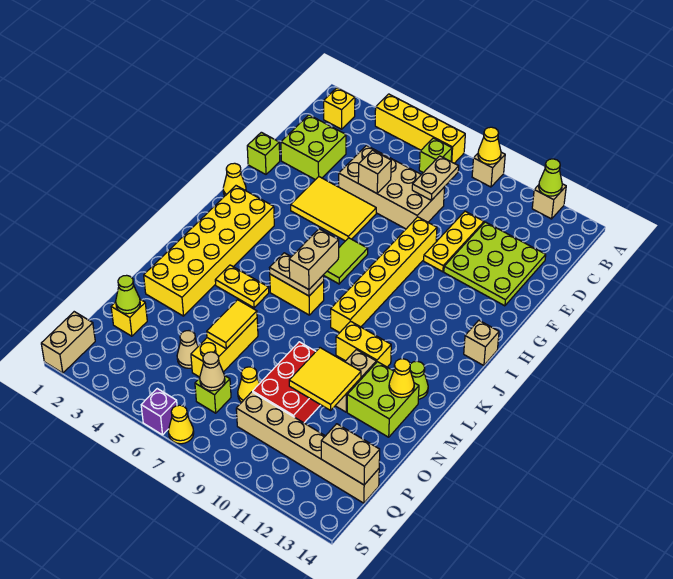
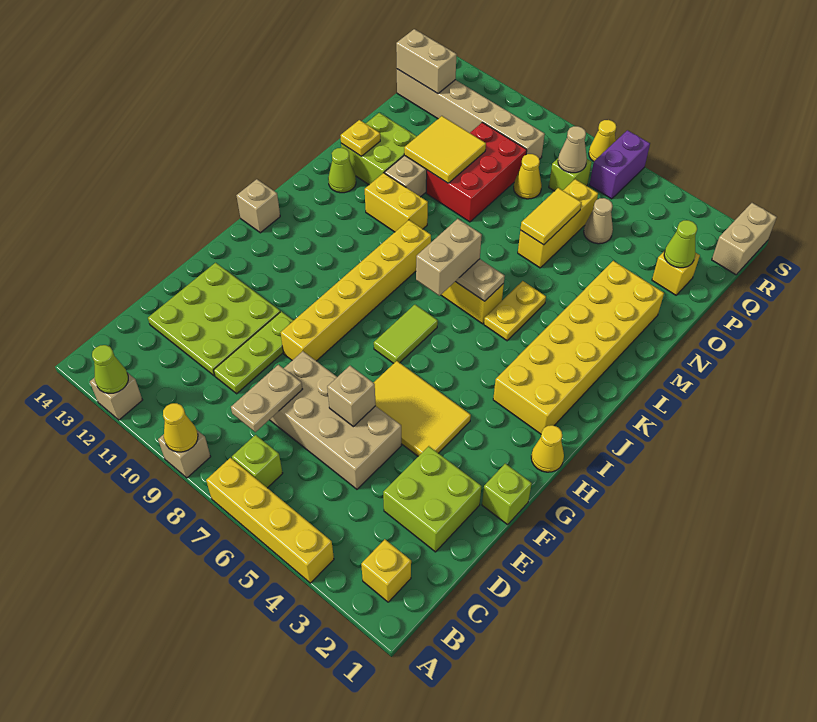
yellow 1x3 plate [424,211,484,272] -> lime 1x3 plate [214,312,294,394]
yellow 1x2 plate [215,265,269,308] -> yellow 1x2 plate turned to [484,281,546,341]
yellow 1x1 cone [389,359,414,398] -> yellow 1x1 plate [340,120,380,156]
purple 1x1 brick [141,389,177,435] -> purple 1x2 brick [590,130,650,199]

